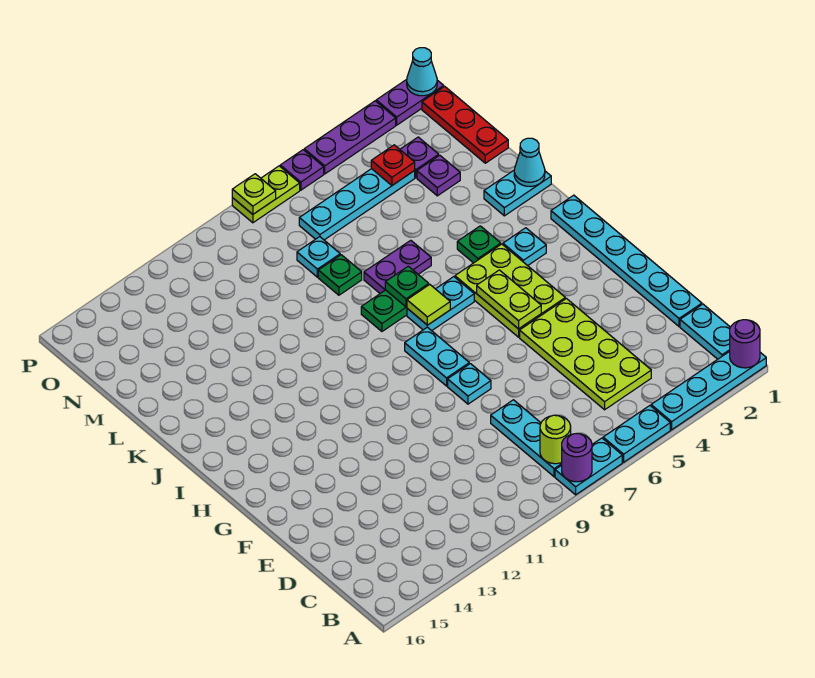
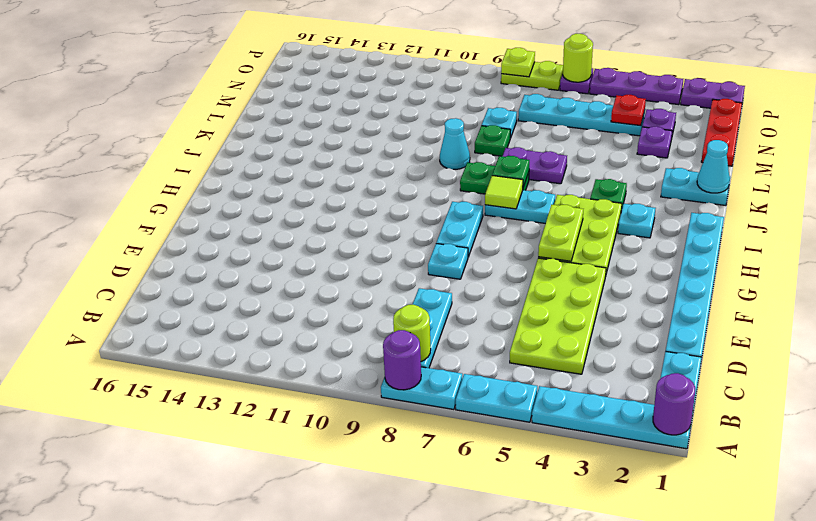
cyan 1x1 cone [407,48,437,96] -> cyan 1x1 cone moved to [440,118,470,169]
none -> lime 1x1 round brick [563,34,593,82]

